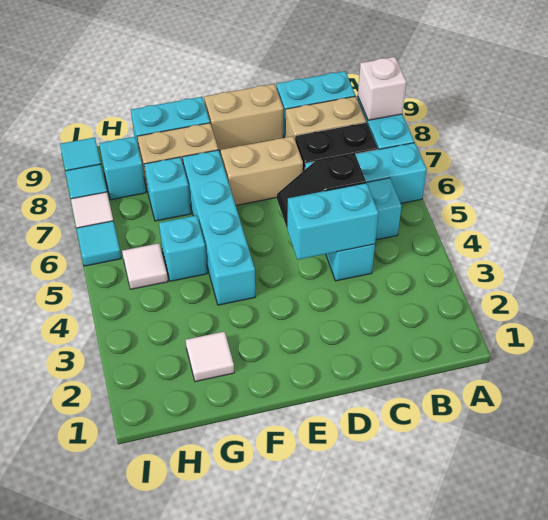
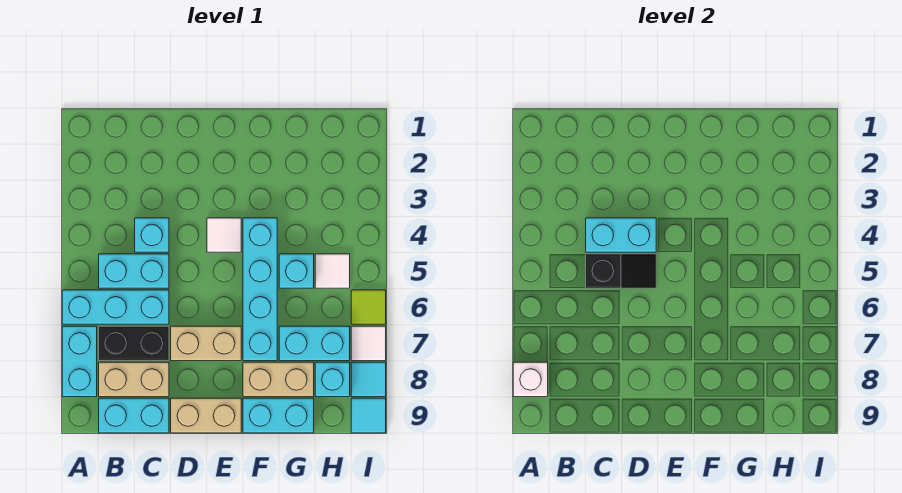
white 1x1 tile [186,331,234,382] -> white 1x1 tile moved to [207,218,241,252]
cyan 1x1 brick [144,157,191,221] -> cyan 1x2 brick [279,326,350,361]
cyan 1x1 tile [76,221,121,266] -> lime 1x1 tile [351,290,386,324]

